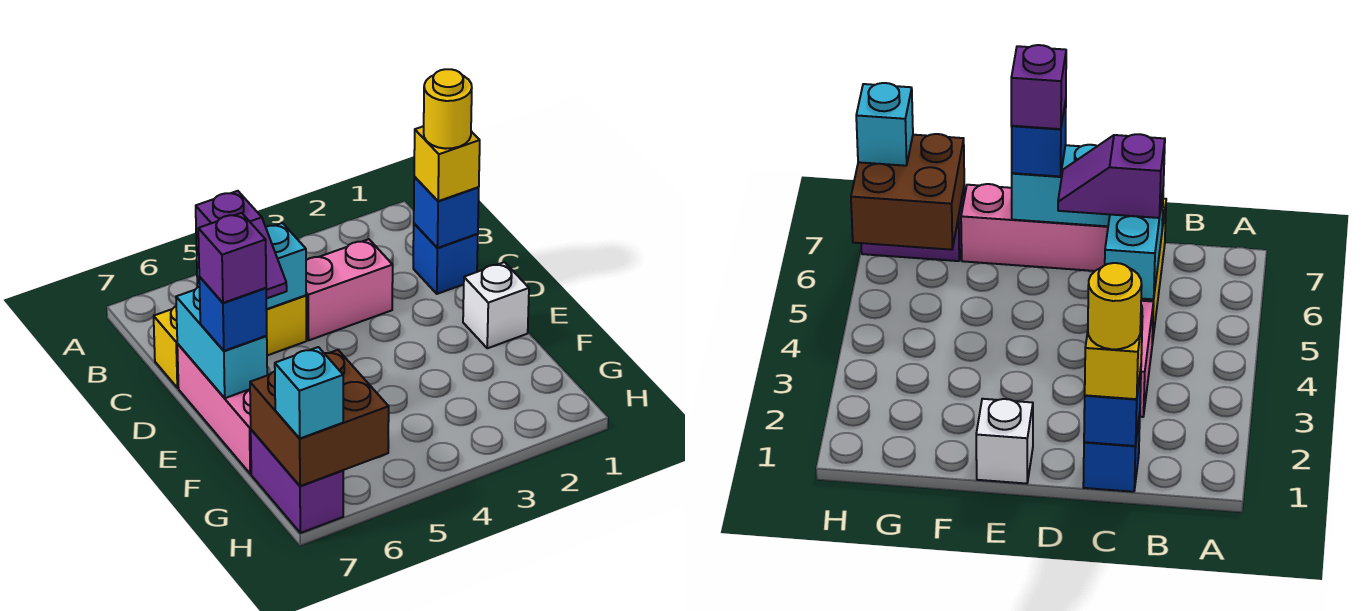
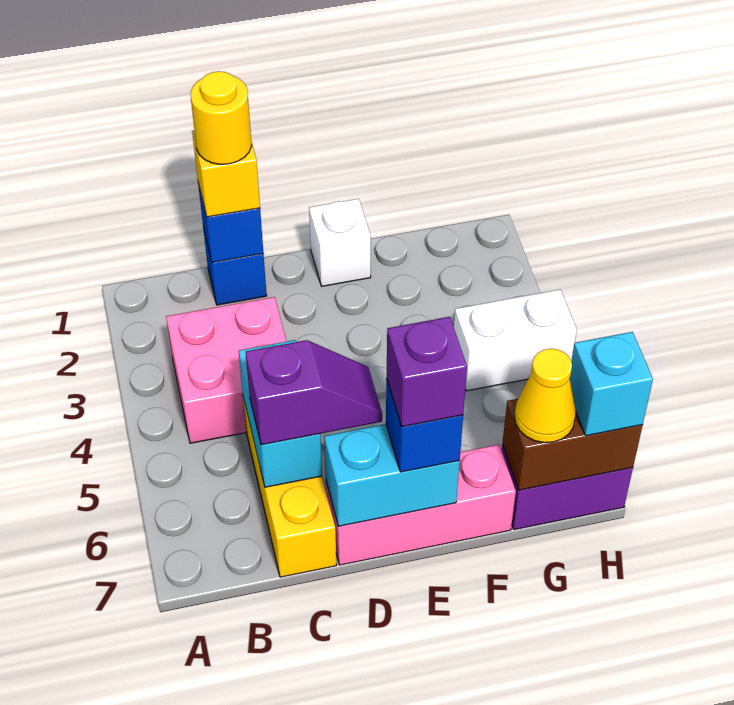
pink 1x2 brick [306,239,393,340] -> pink 2x2 brick [166,297,286,443]
none -> white 1x2 brick [454,290,577,391]
brown 2x2 brick [250,350,389,486] -> brown 1x2 brick [502,399,643,490]
none -> yellow 1x1 cone [515,349,576,443]

